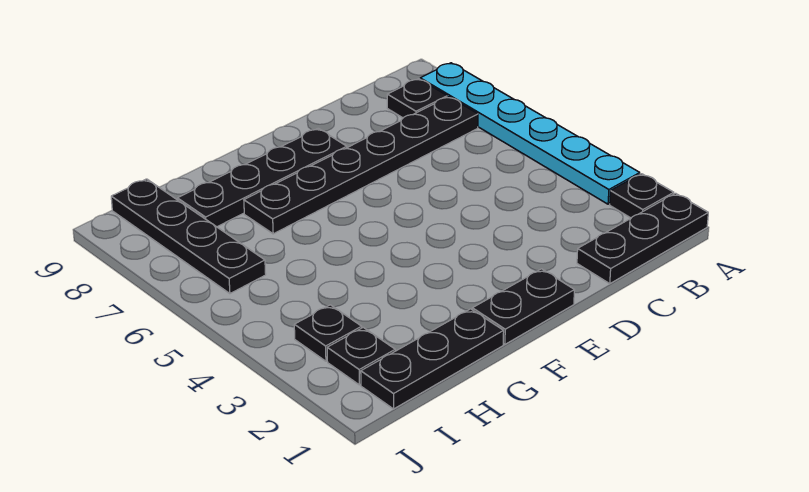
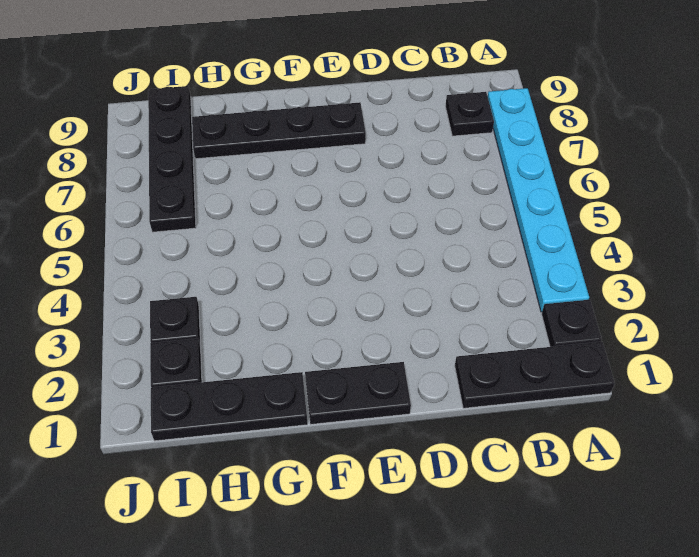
black 1x6 plate [244,97,478,234] -> none

